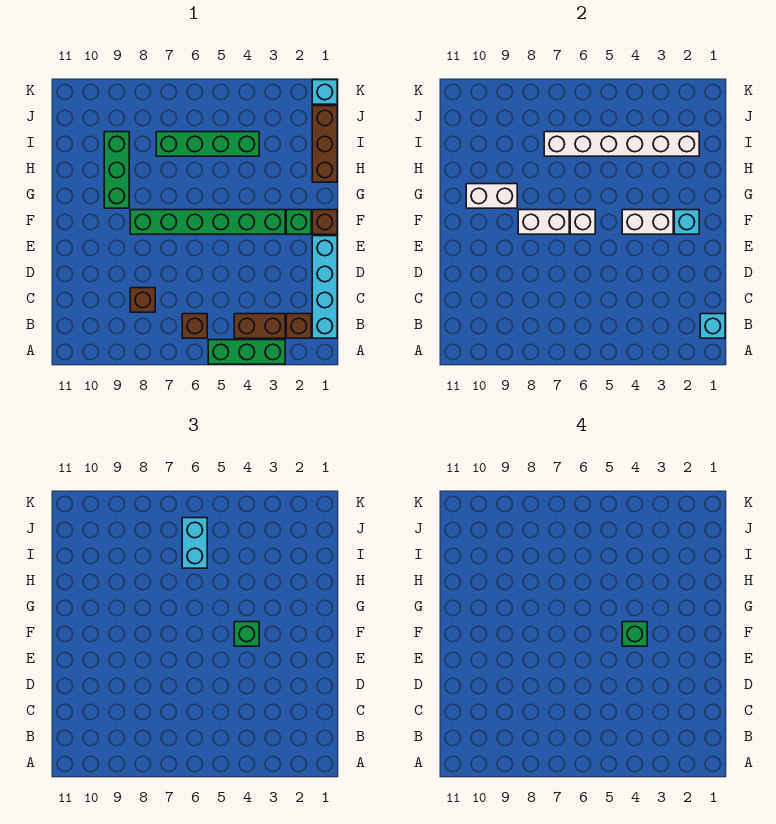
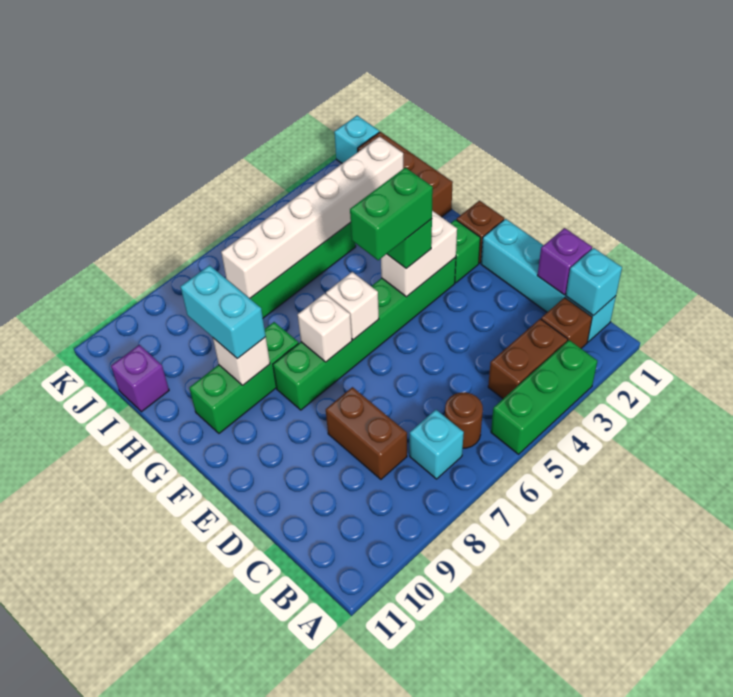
brown 1x1 brick [182,314,207,338] -> brown 1x1 round brick [445,392,483,448]
none -> purple 1x1 brick [537,228,592,295]
brown 1x1 brick [130,288,155,312] -> brown 1x2 brick [326,387,407,479]
cyan 1x1 brick [674,210,699,234] -> cyan 1x1 brick moved to [410,410,464,479]
green 1x1 brick [622,622,647,646] -> green 1x2 brick [350,167,433,260]
white 1x2 brick [518,210,569,234] -> white 1x1 brick [298,294,352,362]
green 1x3 brick [104,132,129,208] -> green 1x3 brick turned to [189,322,299,433]
white 1x2 brick [466,184,517,208] -> white 1x1 brick [213,337,270,385]
cyan 1x2 brick [182,518,207,568] -> cyan 1x2 brick moved to [181,265,266,359]
none -> purple 1x1 brick [111,345,169,412]

